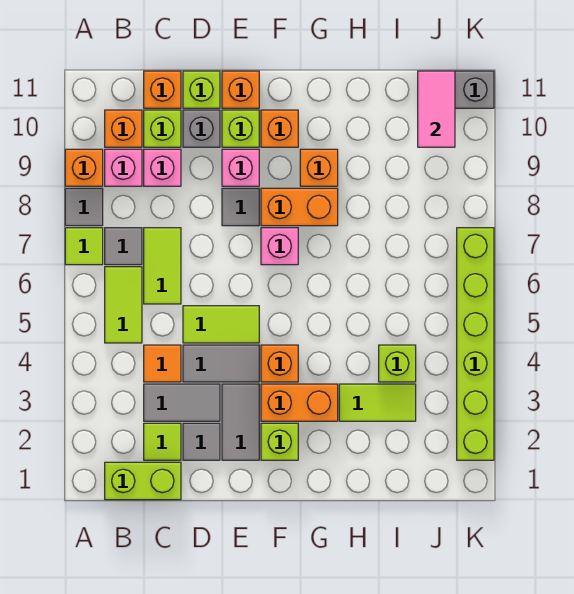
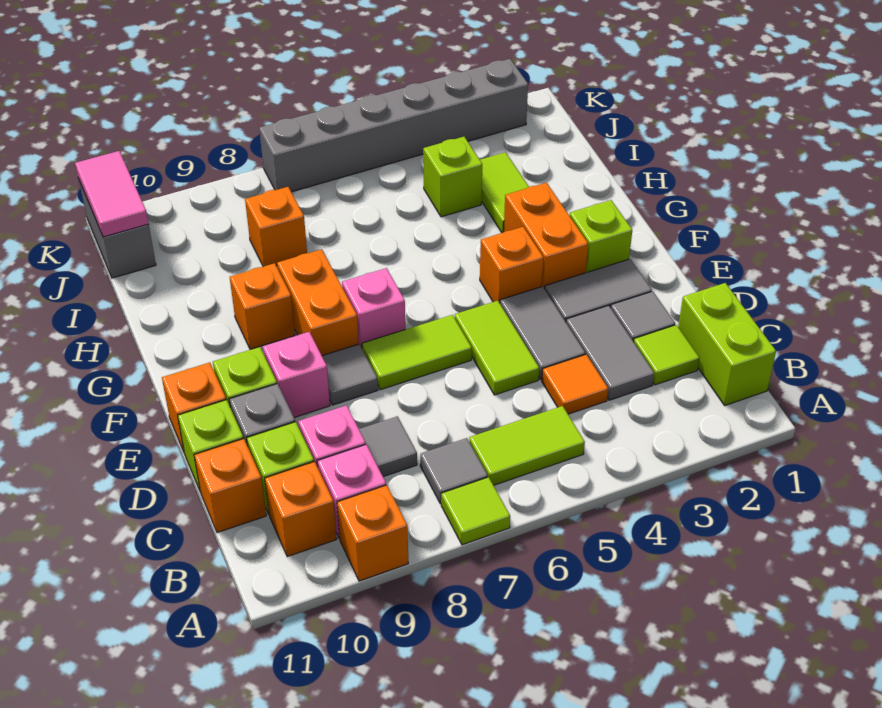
grey 1x1 tile [65,188,103,226] -> grey 1x1 tile moved to [359,416,417,477]
lime 1x2 tile [144,228,181,304] -> lime 1x2 tile moved to [362,315,472,390]
orange 1x1 brick [261,110,298,147] -> orange 1x1 brick moved to [245,187,307,267]
pink 1x2 tile [418,71,455,147] -> pink 1x2 tile turned to [75,151,148,237]
lime 1x6 brick [457,228,494,460] -> grey 1x6 brick [259,59,528,192]

